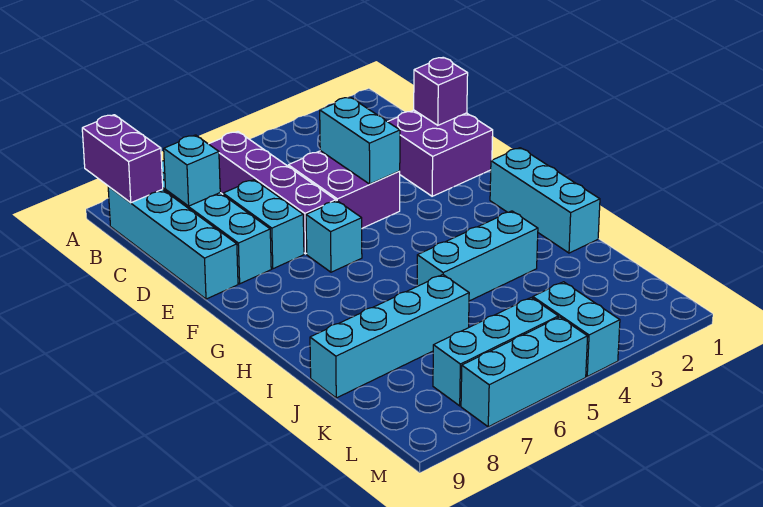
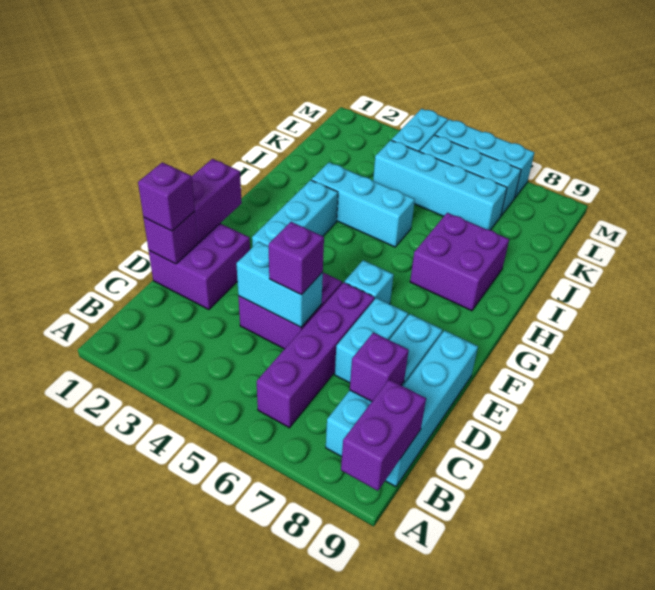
cyan 1x1 brick [164,135,220,206] -> purple 1x1 brick [350,332,409,401]
none -> purple 1x1 brick [138,162,195,231]
cyan 1x2 brick [320,97,400,184] -> cyan 1x2 brick turned to [236,241,323,327]
none -> purple 1x1 brick [269,222,324,295]
none -> purple 1x2 brick [192,159,242,242]
cyan 1x3 brick [490,148,600,253] -> cyan 1x3 brick moved to [252,180,338,247]
none -> purple 2x2 brick [410,213,509,311]
cyan 1x4 brick [310,275,469,398] -> cyan 1x4 brick moved to [373,140,507,230]

